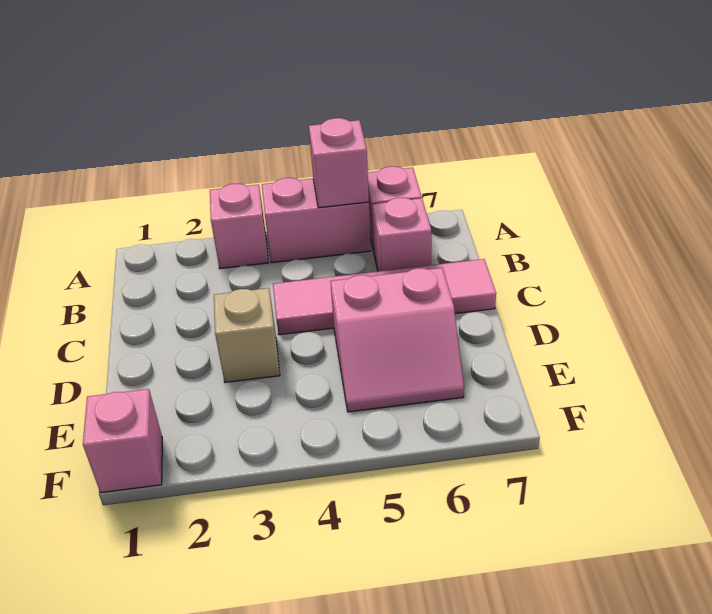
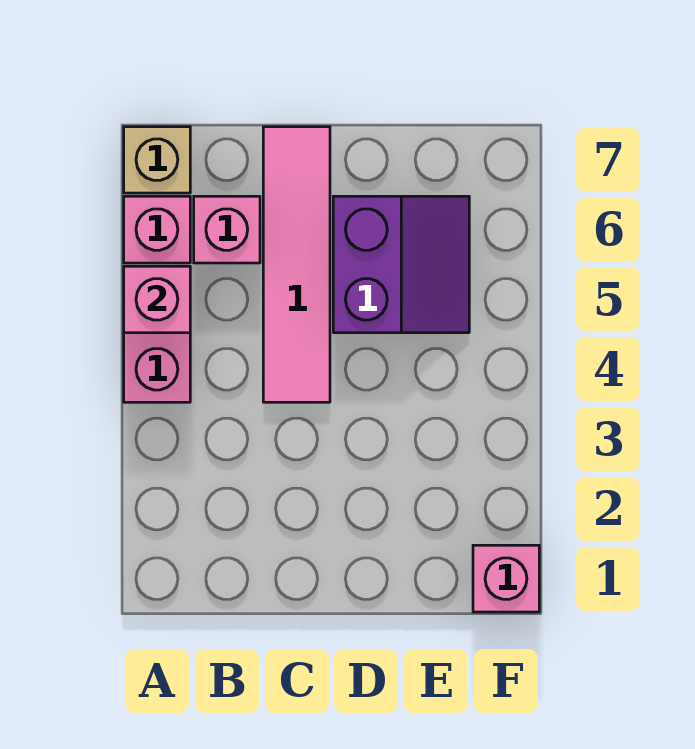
pink 1x1 brick [210,184,269,269] -> none
tan 1x1 brick [214,288,280,382] -> tan 1x1 brick moved to [124,127,190,193]
pink 2x2 slope [330,268,464,412] -> purple 2x2 slope [333,196,469,333]

